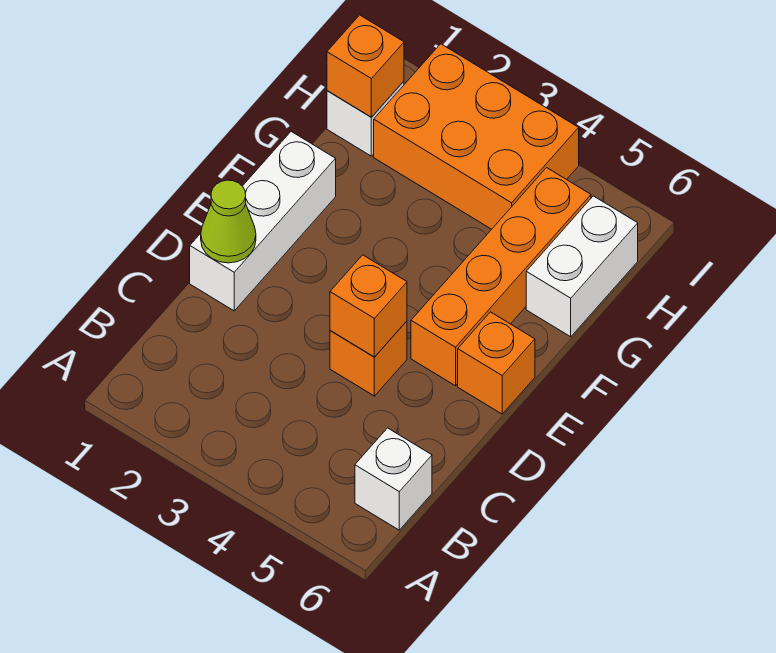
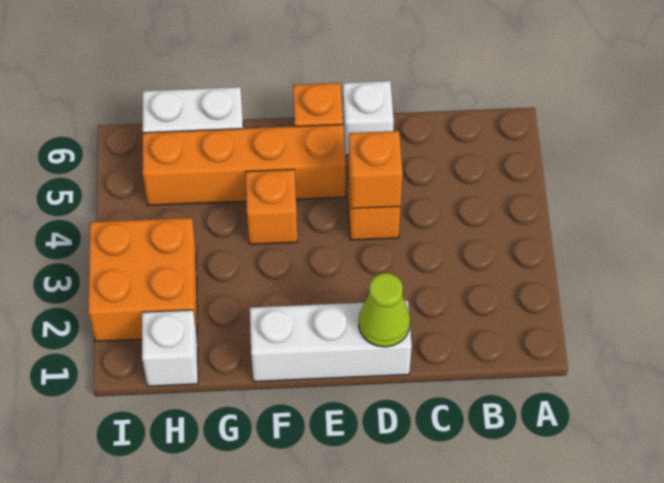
white 1x1 brick [355,428,432,530] -> white 1x1 brick moved to [343,81,394,155]
orange 1x1 brick [327,15,404,117] -> orange 1x1 brick moved to [246,169,297,244]
orange 2x3 brick [374,44,579,229] -> orange 2x2 brick [88,218,197,341]

